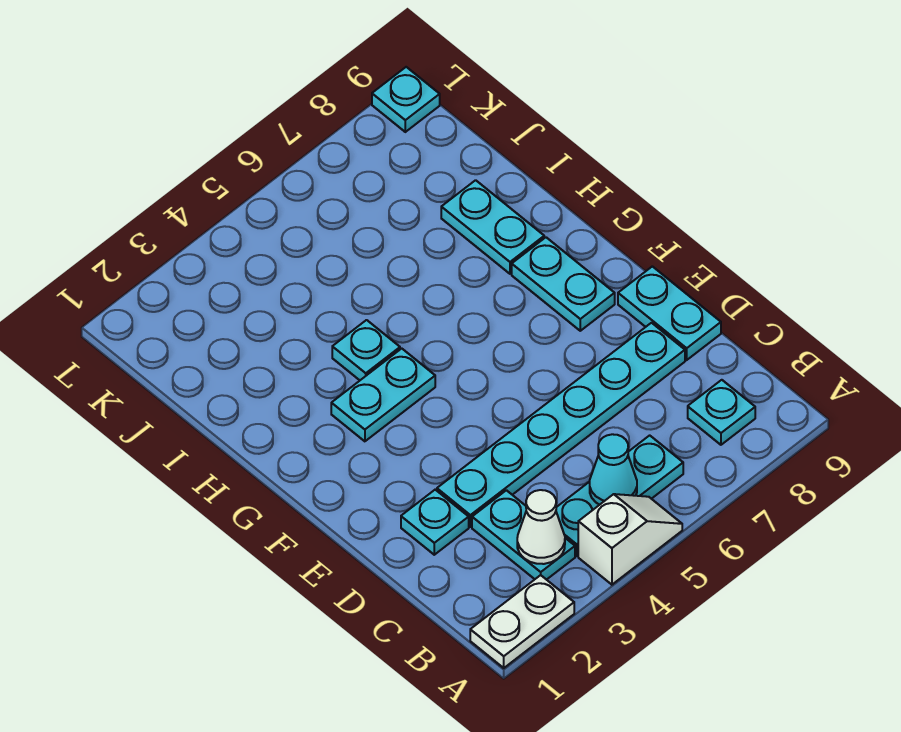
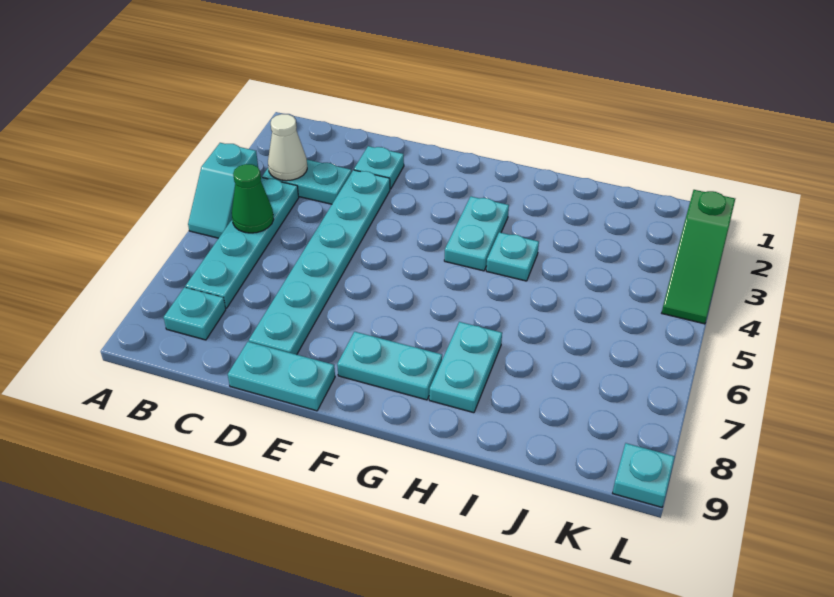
white 1x2 plate [470,575,574,668] -> none
white 1x2 slope [578,494,682,585] -> cyan 1x2 slope [188,143,258,238]
cyan 1x3 plate [556,435,683,556] -> cyan 1x4 plate [185,177,299,308]
cyan 1x1 cone [590,434,637,505] -> green 1x1 cone [232,164,274,233]
cyan 1x2 plate [441,180,544,274] -> cyan 1x2 plate turned to [429,322,502,413]
none -> green 1x3 slope [662,190,735,324]

